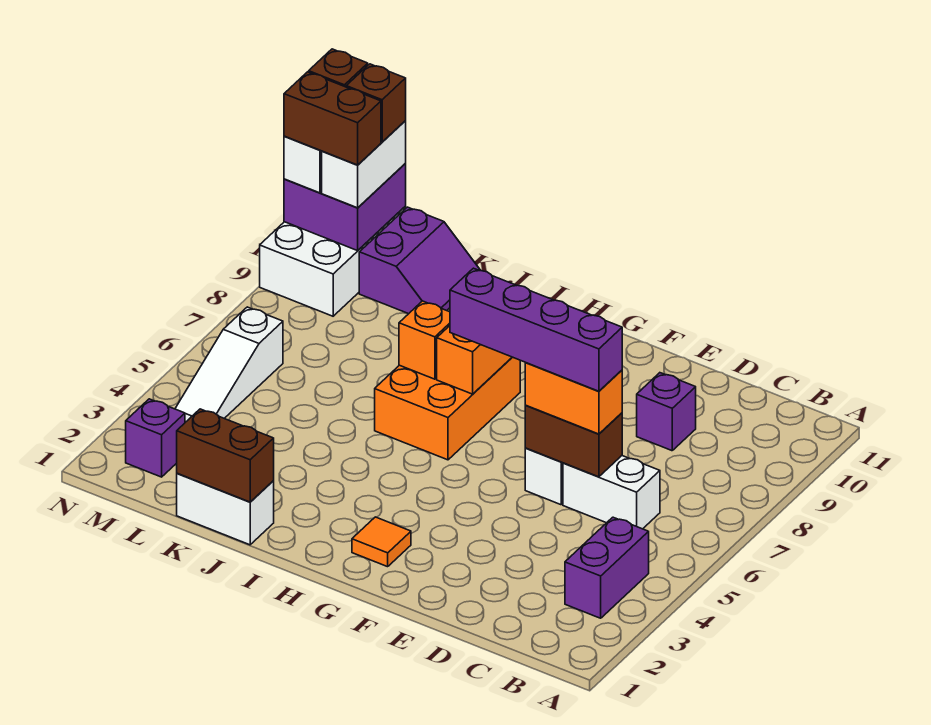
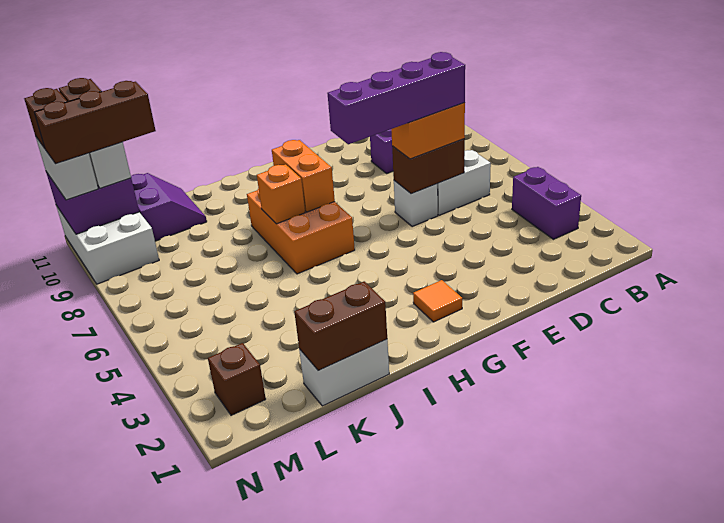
purple 1x1 brick [126,399,185,477] -> brown 1x1 brick [208,343,266,415]
white 1x3 slope [175,307,283,421] -> none
brown 1x2 brick [284,72,381,165] -> brown 1x3 brick [34,81,156,164]

